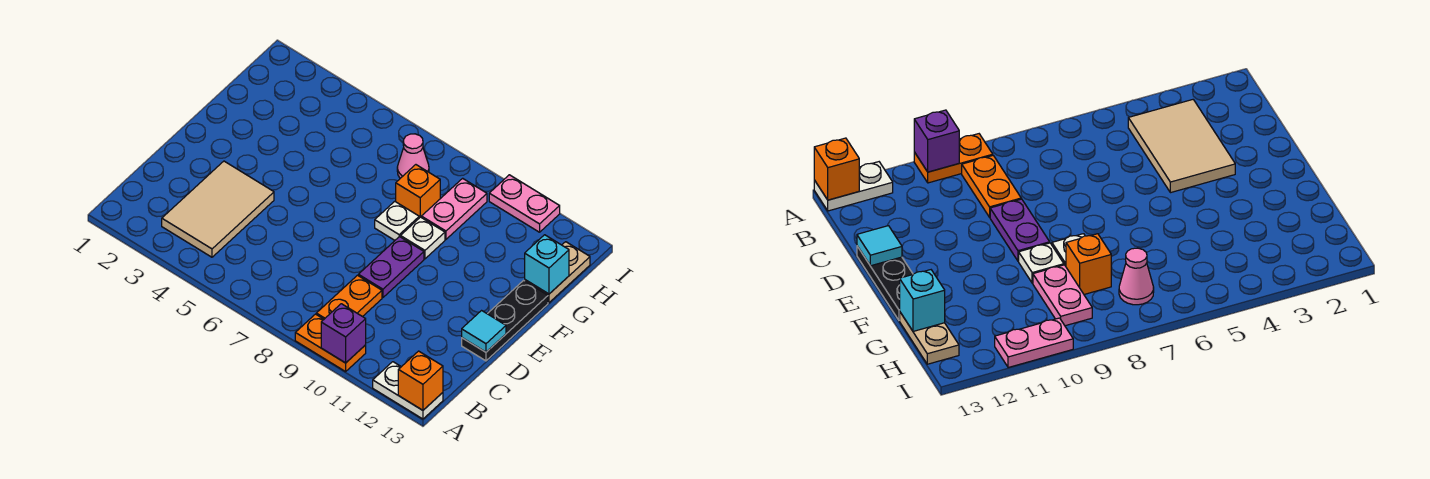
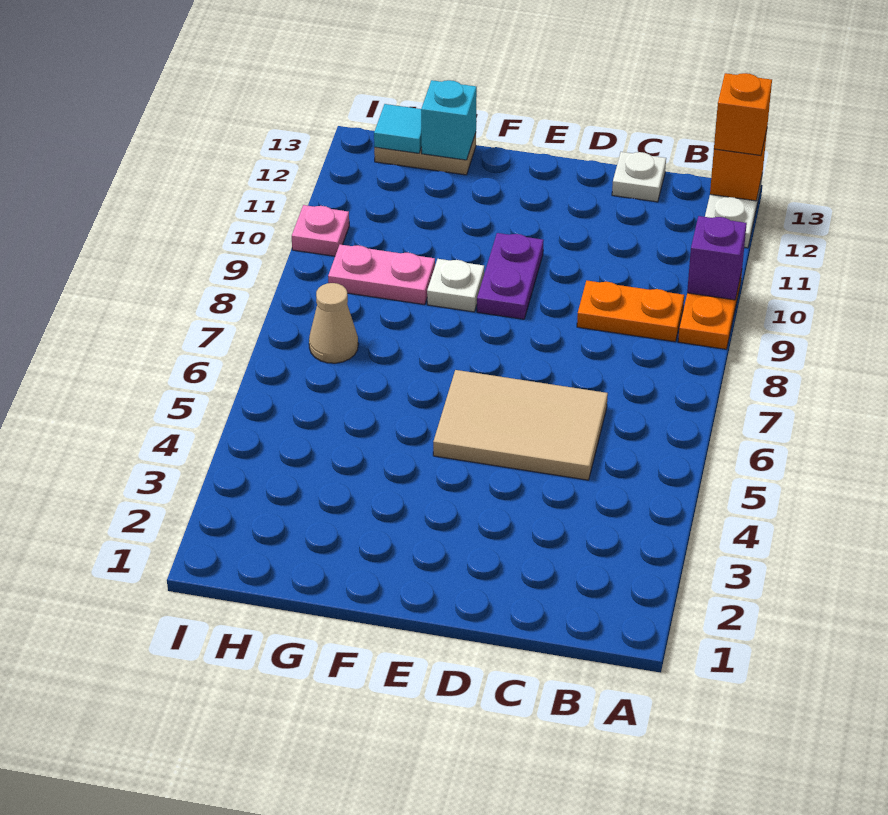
tan 2x3 tile [162,161,274,257] -> tan 2x3 tile moved to [433,370,608,480]
purple 1x2 plate [358,236,424,298] -> purple 1x2 plate turned to [477,233,544,319]
black 1x3 plate [462,280,548,361] -> none
cyan 1x1 tile [462,311,506,352] -> cyan 1x1 tile moved to [374,104,422,153]
white 1x1 plate [375,201,419,240] -> white 1x1 plate moved to [612,152,666,202]
orange 1x1 brick [396,165,440,218] -> orange 1x1 brick moved to [714,73,772,156]
pink 1x1 cone [397,134,429,178] -> tan 1x1 cone [309,283,358,363]
pink 1x2 plate [489,175,560,232] -> pink 1x1 plate [292,205,349,256]

